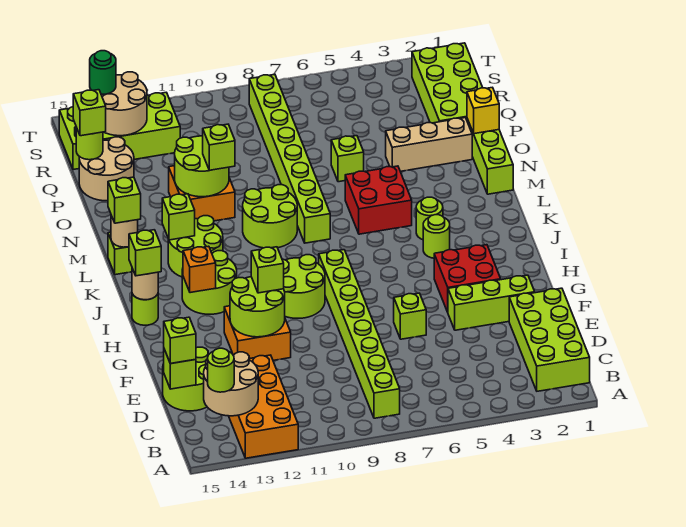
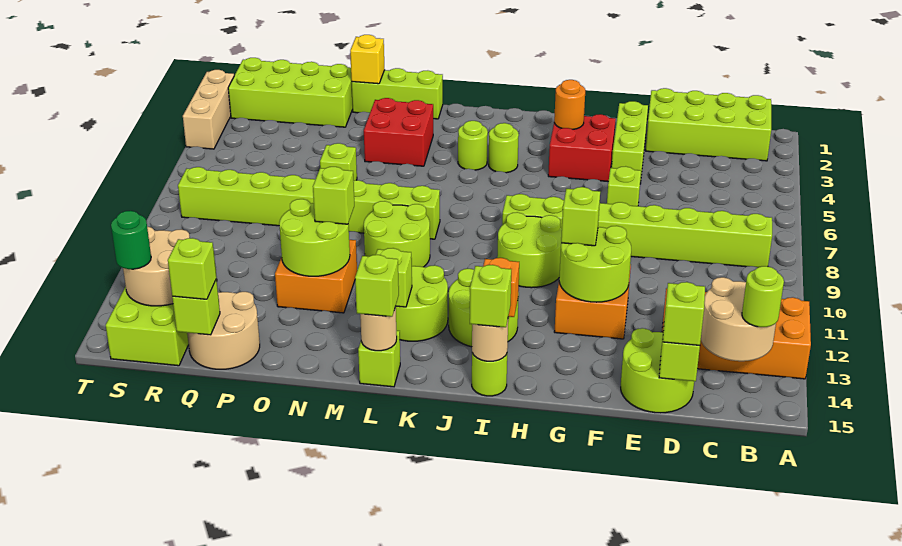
none -> orange 1x1 round brick [554,80,585,129]
red 2x2 brick [345,166,412,234] -> red 2x2 brick moved to [364,98,433,166]
tan 1x3 brick [386,118,472,171] -> tan 1x3 brick moved to [183,70,234,149]
lime 1x1 round brick [76,127,103,160] -> lime 1x1 brick [172,279,220,335]

